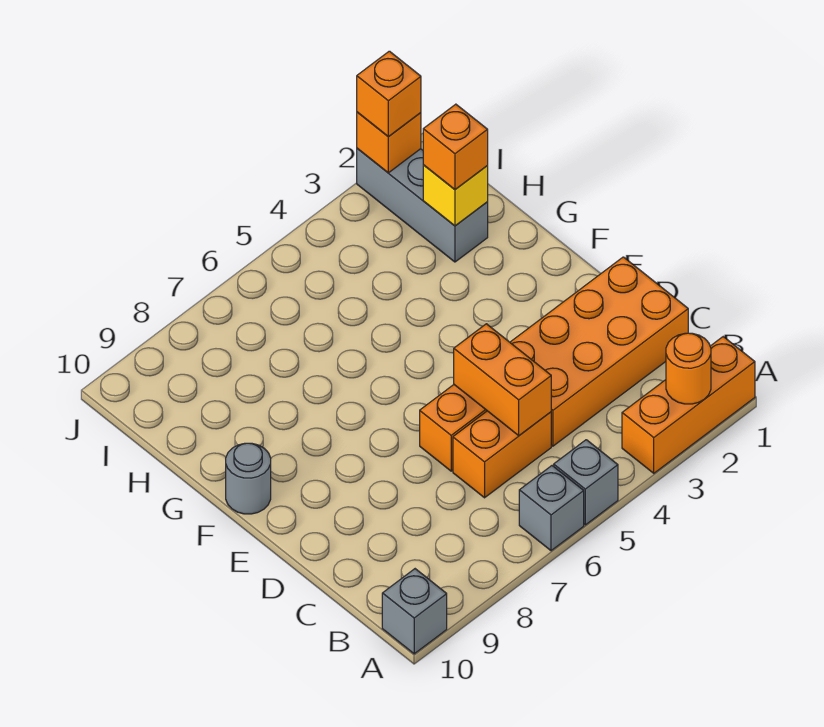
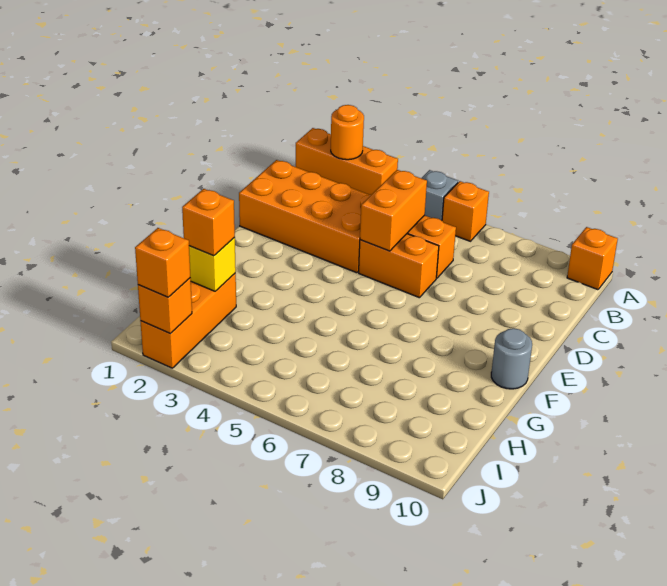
grey 1x1 brick [519,466,584,551] -> orange 1x1 brick [442,181,489,241]
grey 1x1 brick [382,569,447,654] -> orange 1x1 brick [567,227,618,290]
grey 1x3 brick [357,148,488,262] -> orange 1x3 brick [140,273,236,368]

